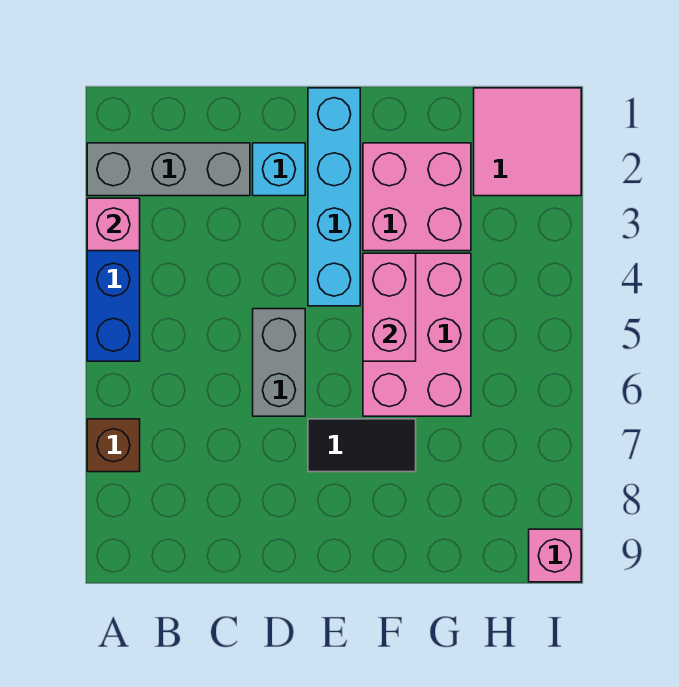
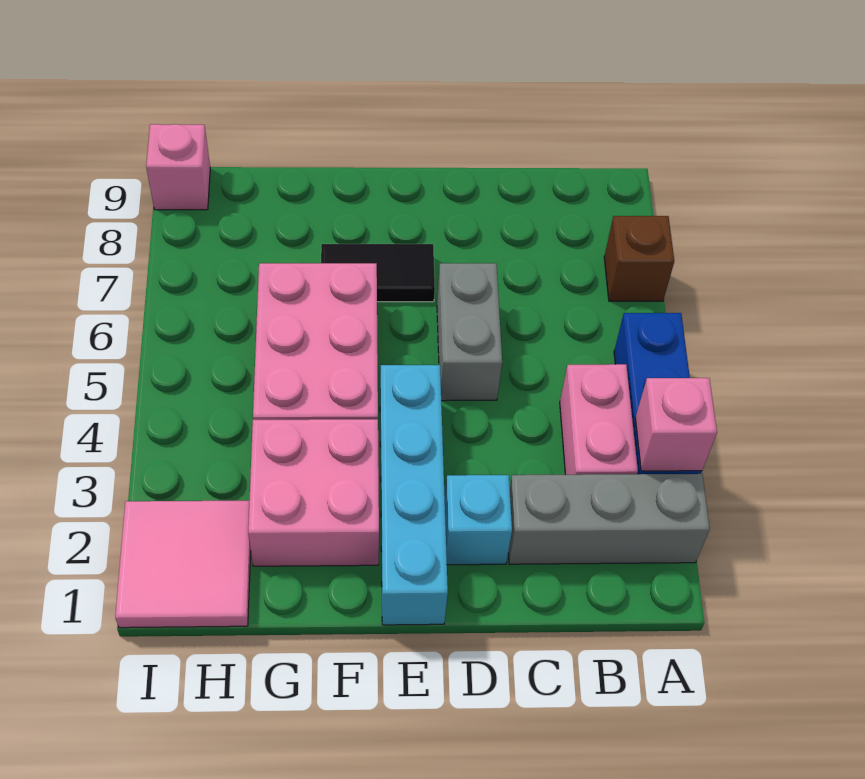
pink 1x2 brick [363,253,416,361] -> pink 1x2 brick moved to [560,364,638,475]

